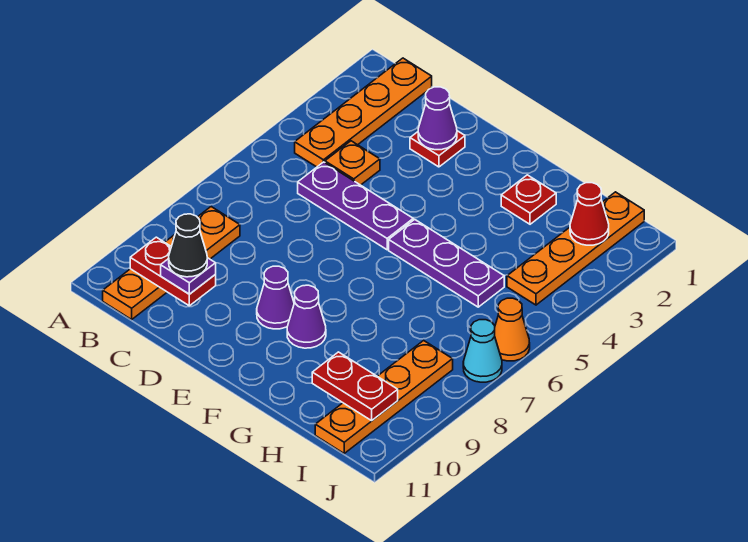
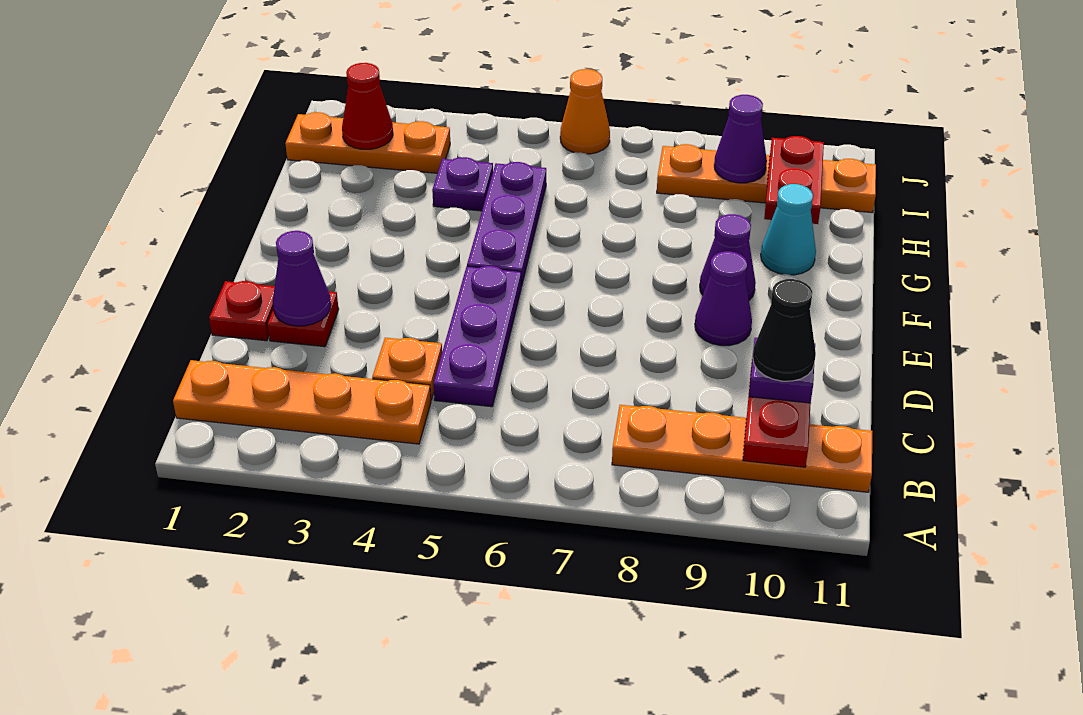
red 1x1 plate [501,175,556,224] -> red 1x1 plate moved to [209,281,275,341]
none -> purple 1x1 plate [432,157,493,211]
orange 1x4 plate [507,192,644,305] -> orange 1x3 plate [285,112,450,173]
none -> purple 1x1 cone [714,95,767,183]
cyan 1x1 cone [463,320,502,382] -> cyan 1x1 cone moved to [761,184,816,275]

